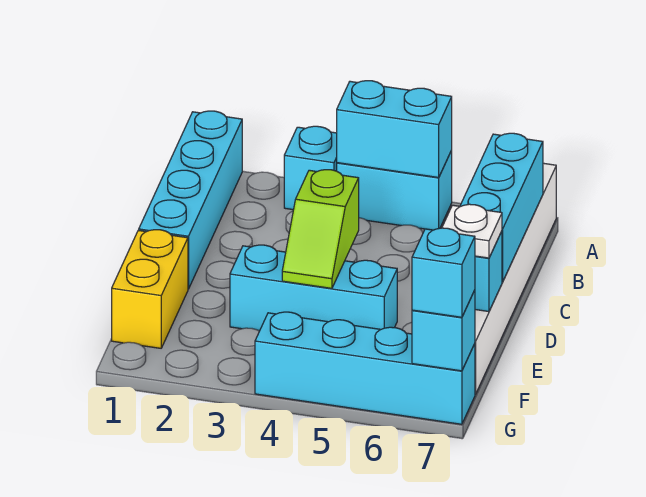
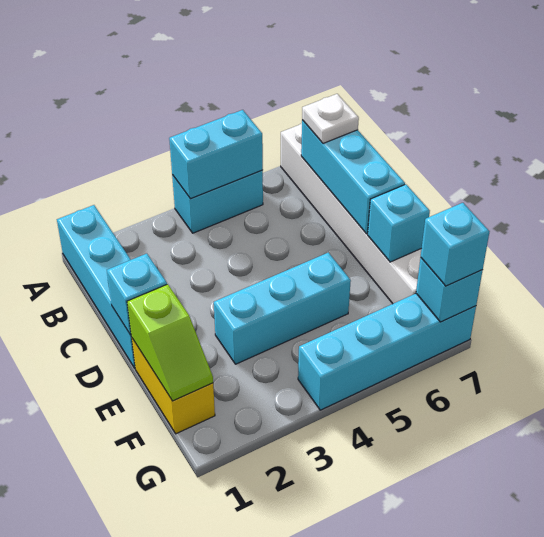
cyan 1x1 brick [284,126,337,210] -> cyan 1x1 brick moved to [107,254,167,335]
lime 1x2 slope [282,170,359,288] -> lime 1x2 slope moved to [127,284,213,401]
white 1x1 plate [442,204,502,258] -> white 1x1 plate moved to [302,94,359,143]

